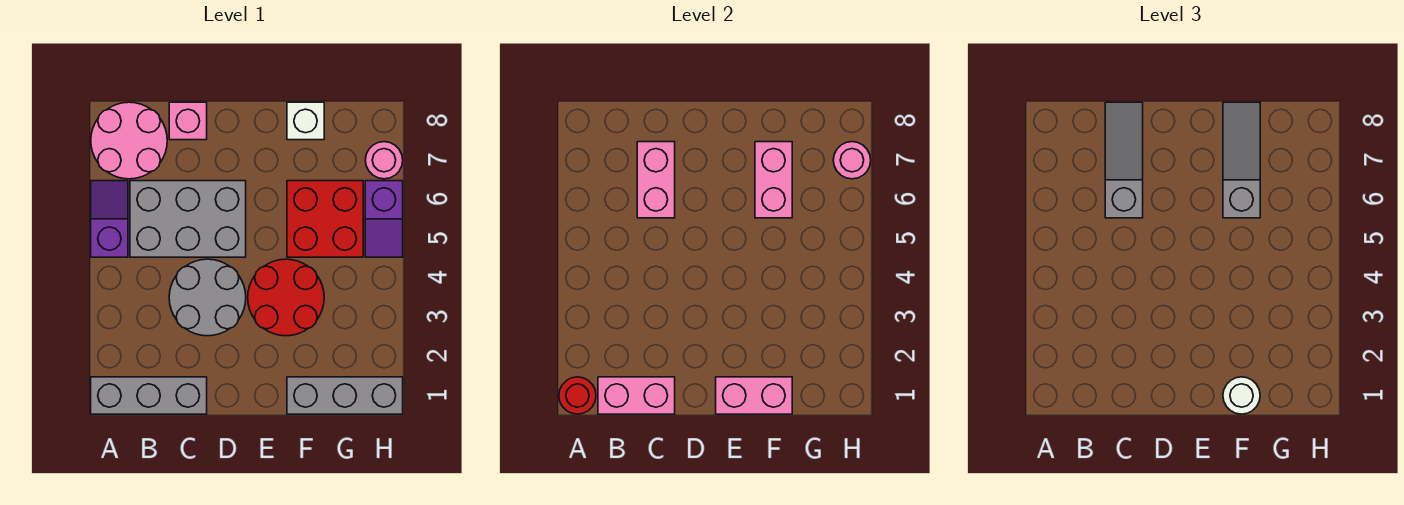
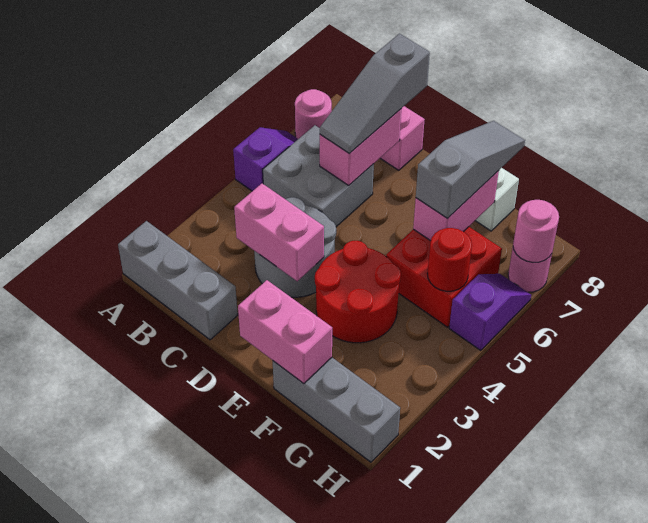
red 1x1 round brick [559,377,596,414] -> red 1x1 round brick moved to [427,228,472,291]
pink 2x2 round brick [91,102,167,179] -> pink 1x1 round brick [295,89,332,139]
pink 1x2 brick [598,377,675,414] -> pink 1x2 brick moved to [234,183,324,281]
grey 2x3 brick [130,181,246,257] -> grey 2x2 brick [263,125,374,227]
grey 1x3 slope [1105,102,1143,218] -> grey 1x3 slope turned to [320,34,430,154]
white 1x1 round brick [1223,377,1260,414] -> none
purple 1x2 slope [365,181,403,257] -> purple 1x2 slope turned to [449,274,531,350]

